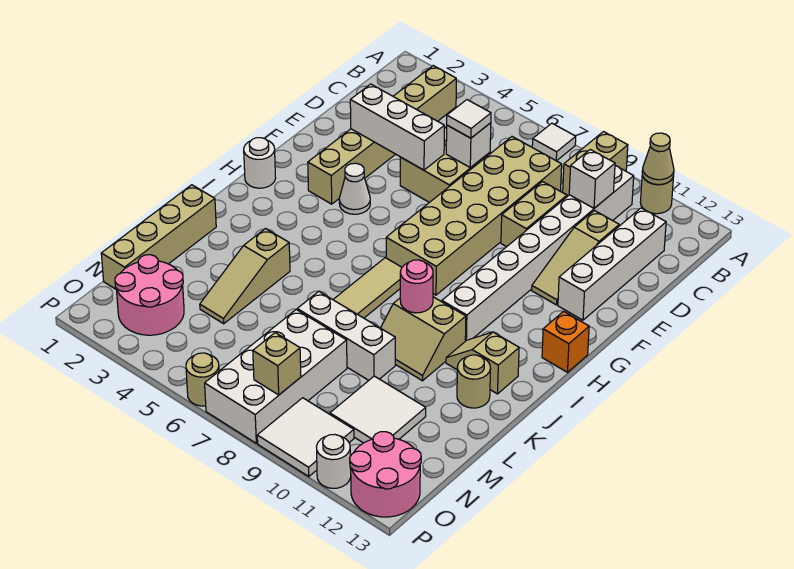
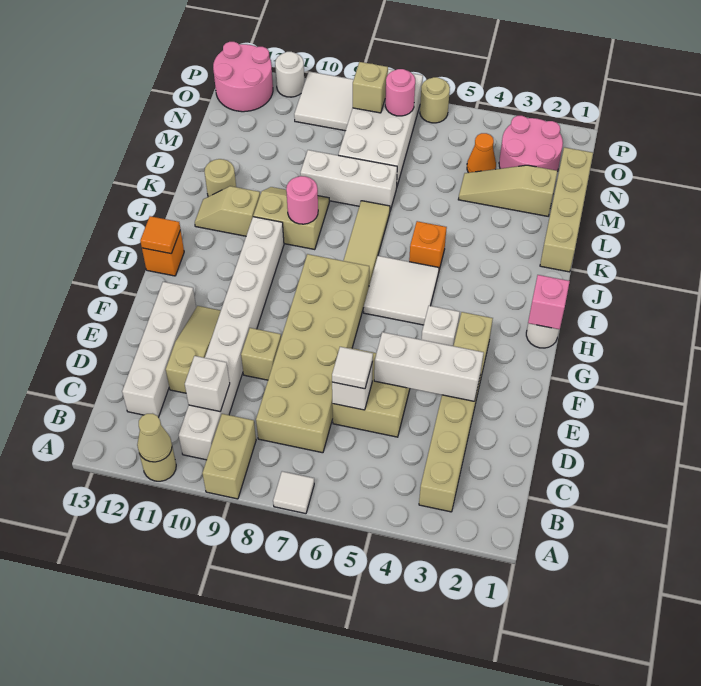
tan 1x2 brick [501,182,567,247] -> tan 1x1 brick [241,328,281,380]
white 1x1 cone [339,163,370,214] -> white 1x1 brick [422,306,460,346]
none -> pink 1x1 brick [528,275,570,329]
none -> orange 1x1 tile [140,216,180,254]
none -> orange 1x1 brick [409,221,447,270]
tan 1x2 slope [446,332,519,394] -> tan 1x2 slope turned to [195,186,260,236]
tan 1x3 slope [200,229,290,324] -> tan 1x3 slope turned to [458,165,557,216]
white 2x2 tile [330,376,426,443] -> white 2x2 tile moved to [364,256,439,325]
none -> orange 1x1 cone [467,133,496,173]
none -> pink 1x1 round brick [385,69,415,116]

